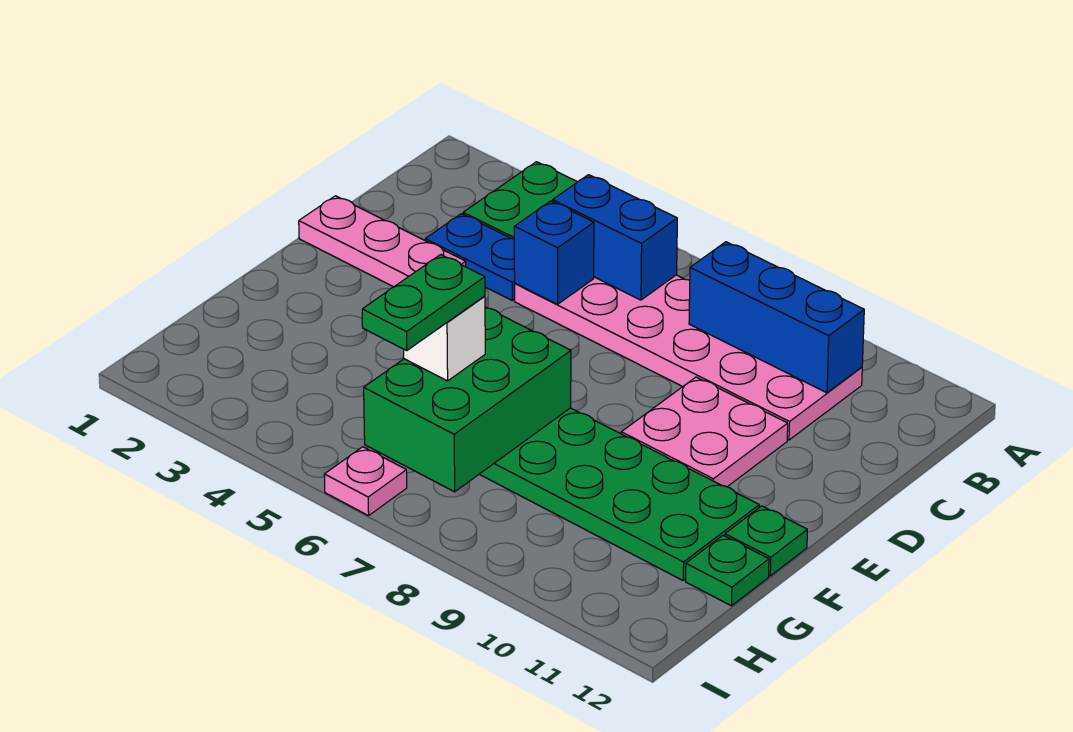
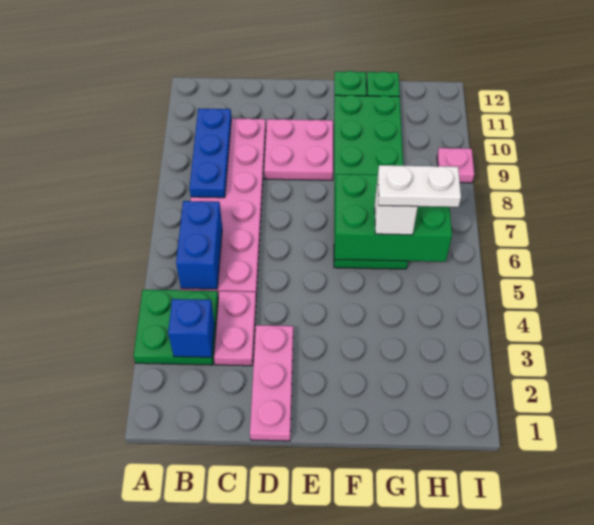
blue 1x3 brick [689,242,864,393] -> blue 1x3 plate [190,108,231,198]
blue 1x2 plate [425,214,515,300] -> pink 1x2 plate [214,291,256,366]
blue 1x1 brick [514,201,594,304] -> blue 1x1 brick moved to [168,299,215,357]
green 1x2 plate [362,255,485,351] -> white 1x2 plate [378,165,461,207]
pink 1x1 plate [324,447,407,516] -> pink 1x1 plate moved to [437,148,474,183]

